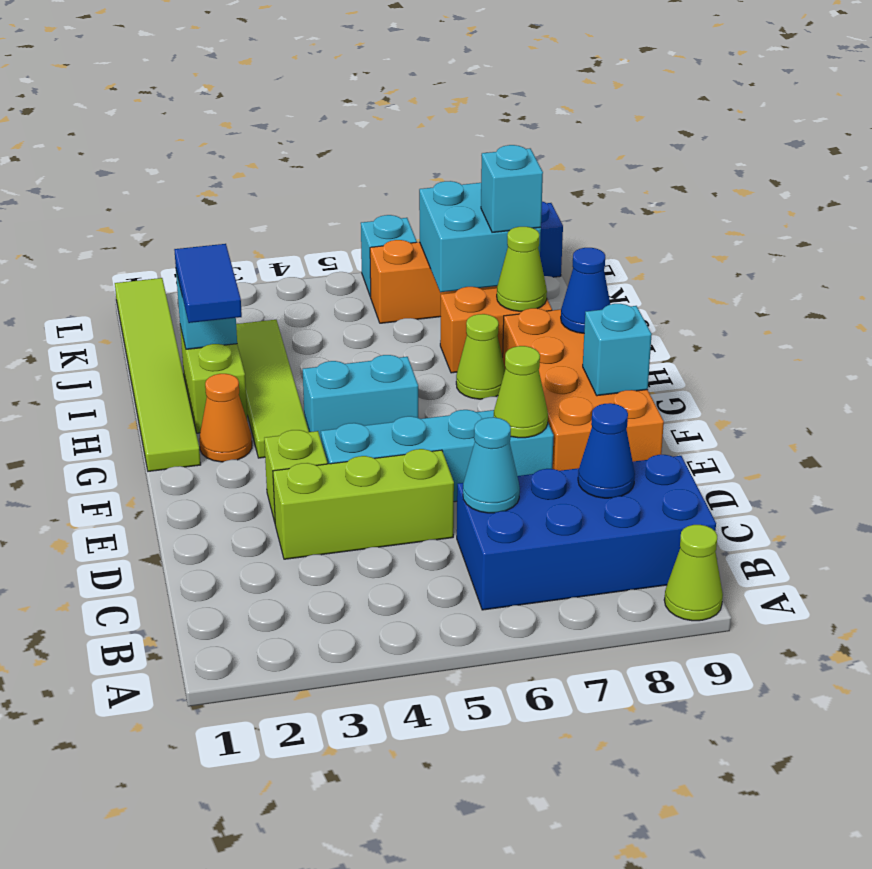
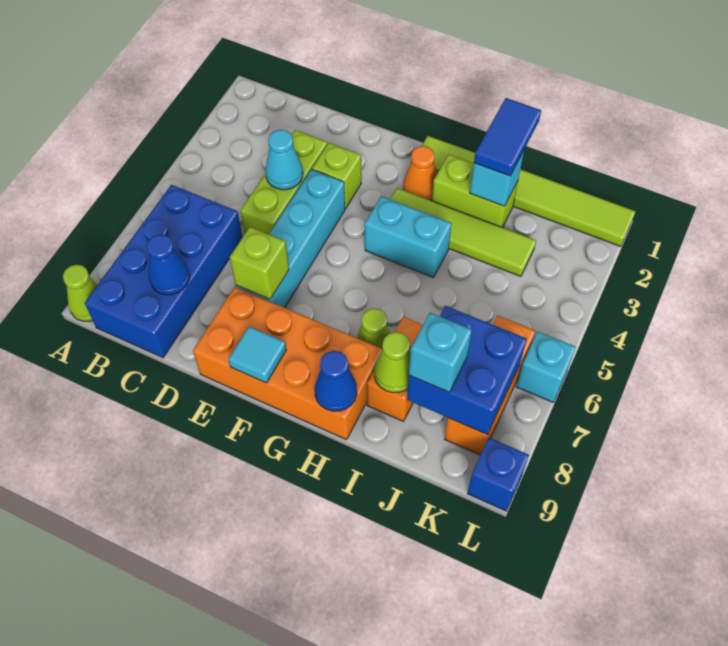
cyan 1x1 cone [463,417,520,513] -> cyan 1x1 cone moved to [266,130,303,190]
lime 1x1 cone [494,346,548,438] -> lime 1x1 brick [230,227,289,299]
cyan 1x1 brick [583,304,652,396] -> cyan 1x1 tile [228,326,286,383]
cyan 1x2 brick [303,355,418,439] -> cyan 1x2 brick turned to [365,196,451,278]
blue 1x2 tile [174,244,242,323] -> blue 1x2 tile turned to [474,98,541,176]
cyan 2x2 brick [419,181,541,292] -> blue 2x2 brick [407,306,527,434]

